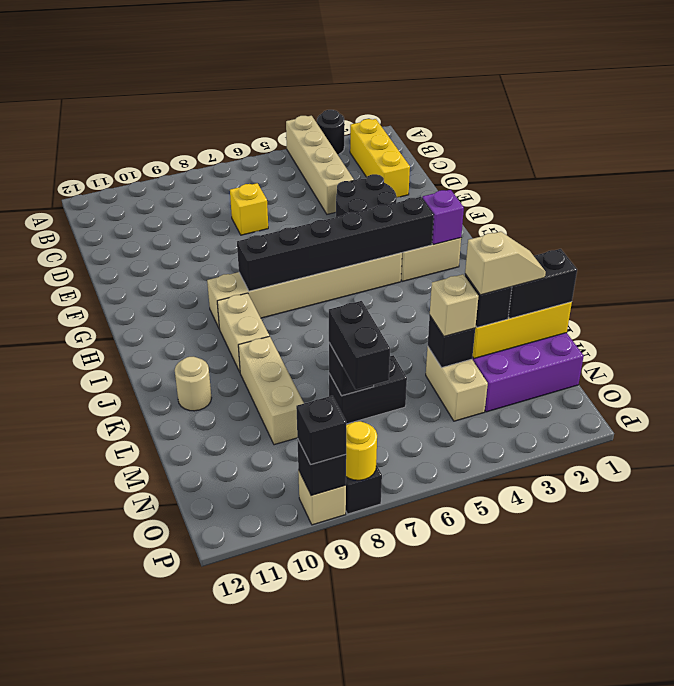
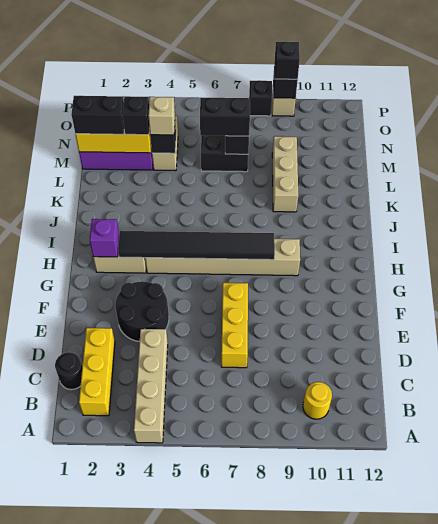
black 1x1 round brick [317,110,344,154] -> black 1x1 round brick moved to [55,352,82,390]
yellow 1x1 brick [230,183,268,235] -> yellow 1x3 brick [221,283,248,368]
black 1x6 brick [237,197,434,291] -> black 1x6 tile [118,231,275,260]
tan 1x2 brick [217,293,269,372] -> none
tan 1x1 round brick [175,357,211,411] -> none
tan 1x2 slope [465,232,546,295] -> none
black 1x2 brick [329,301,390,389] -> black 1x2 brick turned to [200,97,250,136]
yellow 1x1 round brick [346,421,377,480] -> yellow 1x1 round brick moved to [303,382,332,419]

